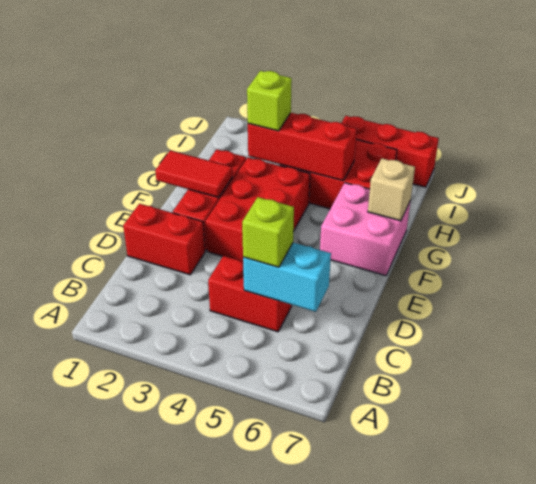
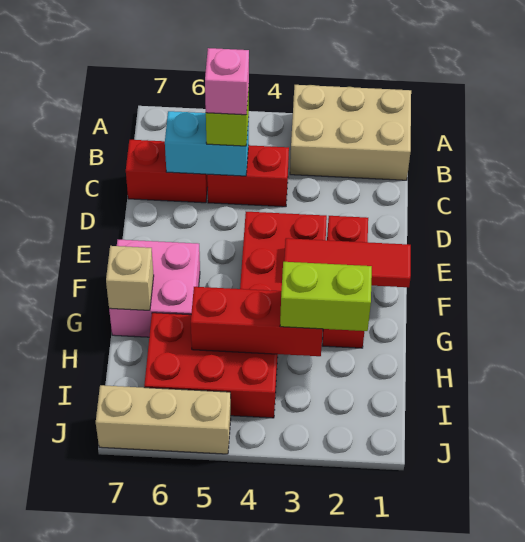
none -> tan 2x3 brick [290,85,411,180]
none -> pink 1x1 brick [205,48,249,115]
red 1x2 brick [123,204,205,275] -> red 1x2 brick moved to [126,140,208,203]
red 1x2 tile [155,150,232,197] -> red 1x3 tile [284,238,411,287]
lime 1x1 brick [247,71,292,131] -> lime 1x2 brick [280,262,372,331]
red 1x3 brick [341,116,439,187] -> tan 1x3 brick [96,385,231,454]

